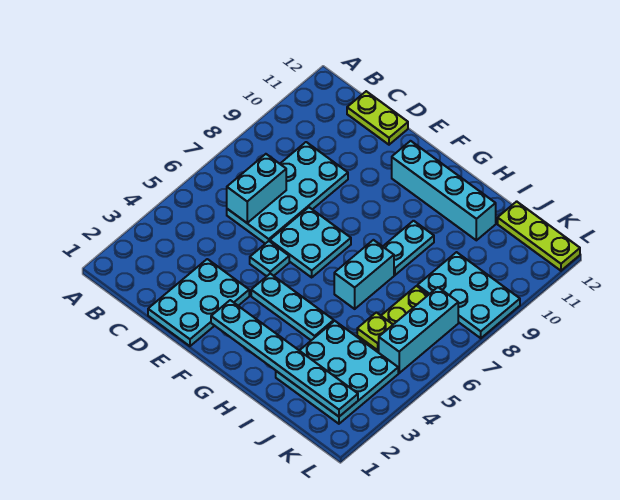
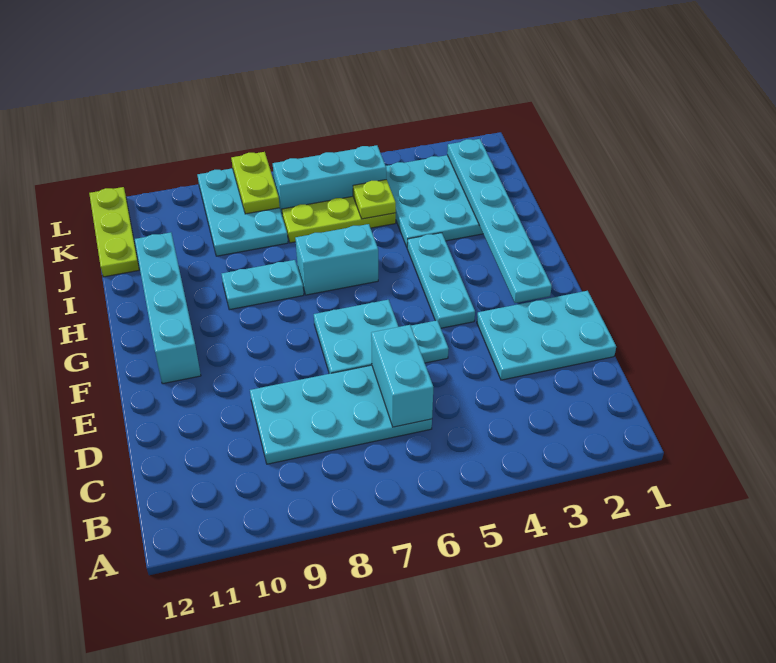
cyan 1x2 brick [227,154,286,223] -> cyan 1x2 brick turned to [371,325,433,427]
lime 1x2 plate [347,91,408,145] -> lime 1x2 plate moved to [231,152,280,214]

